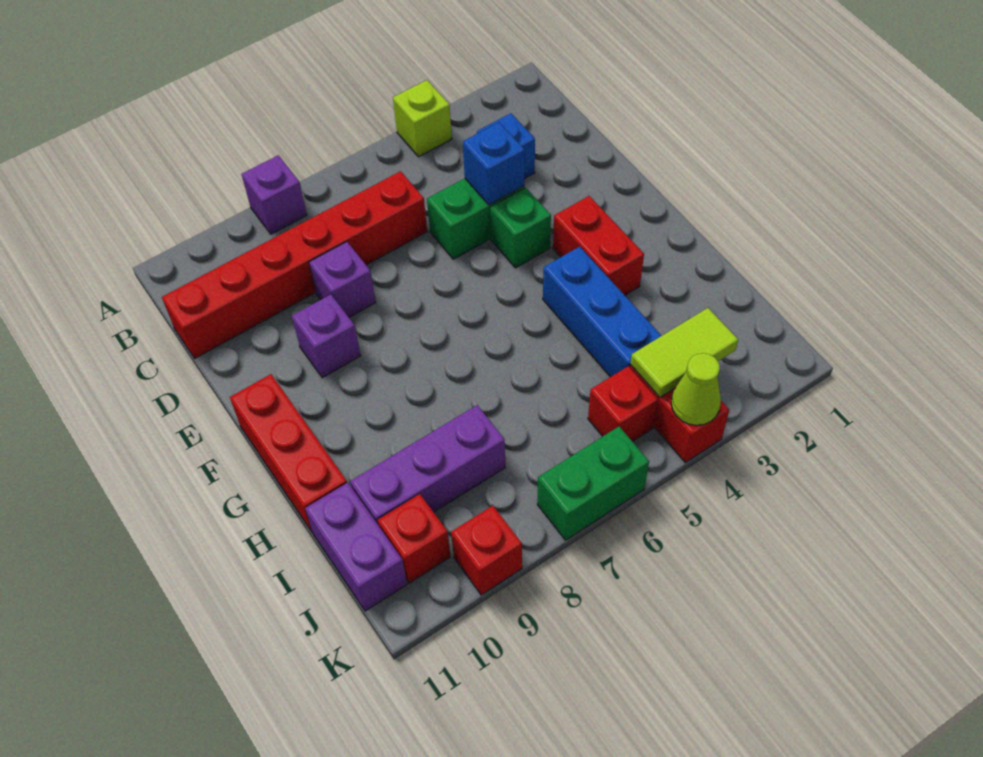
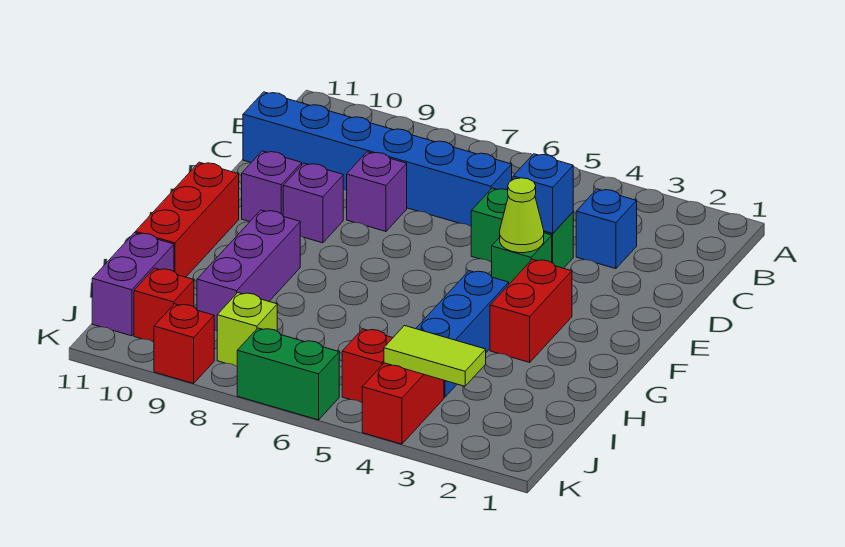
lime 1x1 brick [393,80,452,157] -> lime 1x1 brick moved to [217,293,277,366]
purple 1x1 brick [242,155,307,234] -> purple 1x1 brick moved to [242,151,302,222]
red 1x6 brick [162,171,427,358] -> blue 1x6 brick [243,92,512,226]
purple 1x3 brick [350,405,505,525] -> purple 1x3 brick turned to [197,210,300,331]
lime 1x1 cone [671,353,721,425] -> lime 1x1 cone moved to [500,178,544,253]

